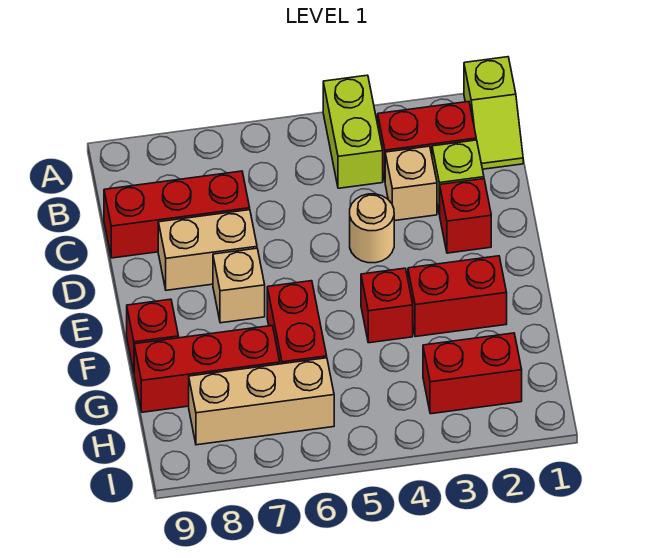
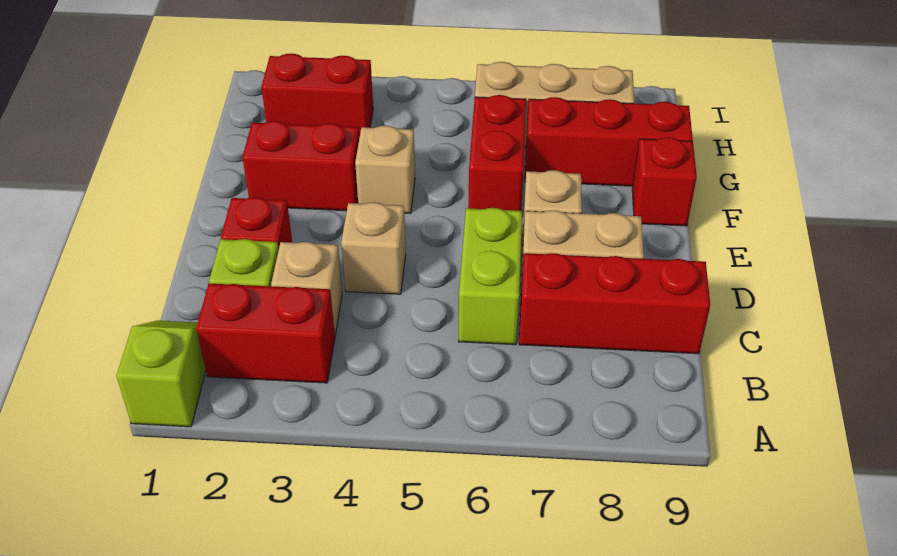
lime 1x2 brick [323,75,383,188] -> lime 1x2 brick moved to [459,208,522,345]
tan 1x1 round brick [350,194,394,263] -> tan 1x1 brick [341,202,406,294]
red 1x1 brick [361,268,413,343] -> tan 1x1 brick [355,126,415,214]

